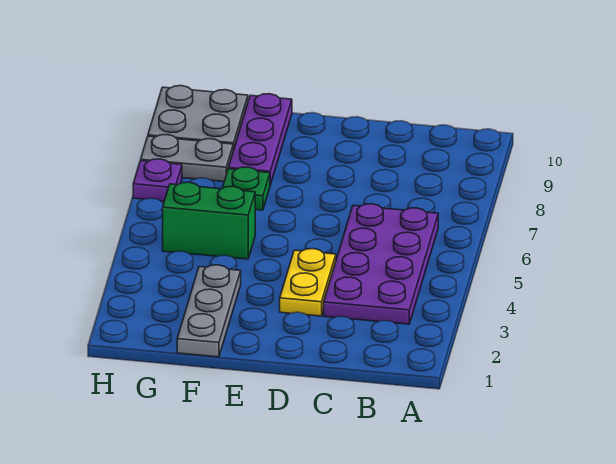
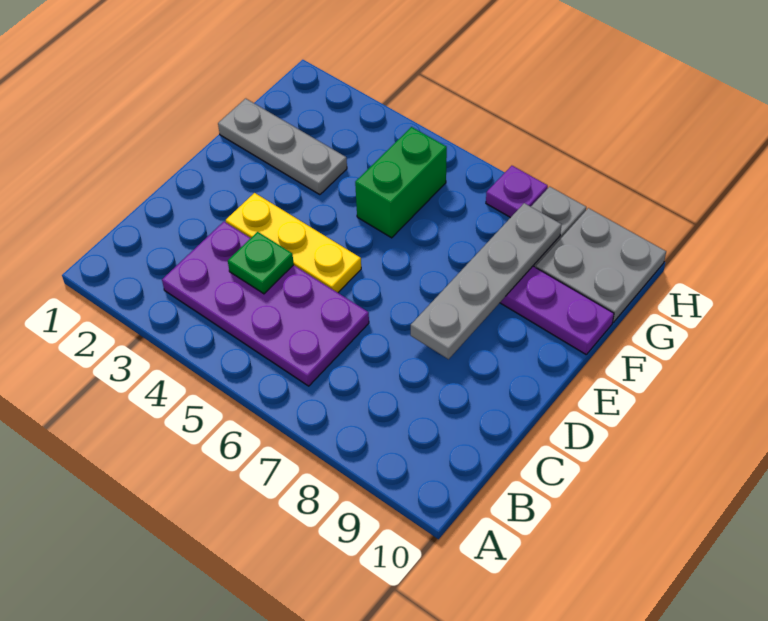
yellow 1x2 plate [280,249,336,316] -> yellow 1x3 plate [226,193,361,293]
none -> grey 1x4 plate [411,203,561,359]
green 1x1 plate [223,167,270,210] -> green 1x1 plate moved to [228,232,294,294]

